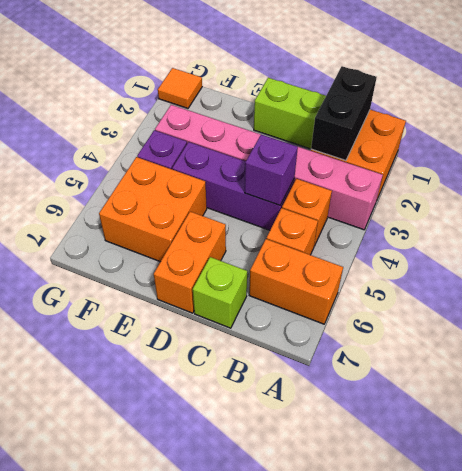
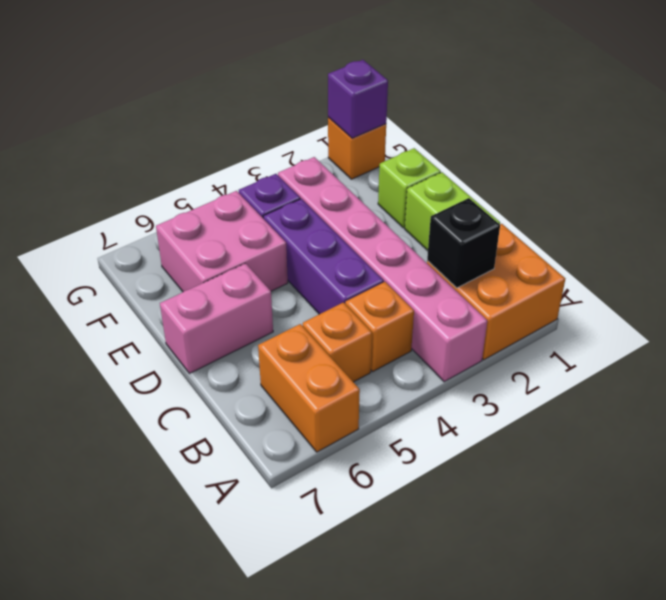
black 1x2 brick [311,66,377,161] -> black 1x1 brick [427,198,500,288]
purple 1x1 brick [245,135,298,205] -> purple 1x1 brick moved to [328,60,388,138]
lime 1x1 brick [193,257,247,328] -> lime 1x1 brick moved to [378,148,441,228]
orange 1x2 brick [154,212,226,313] -> pink 1x2 brick [160,263,273,373]
orange 2x2 brick [99,157,207,262] -> pink 2x2 brick [156,191,288,292]
orange 1x1 tile [158,68,202,108] -> orange 1x1 brick [328,118,386,179]

